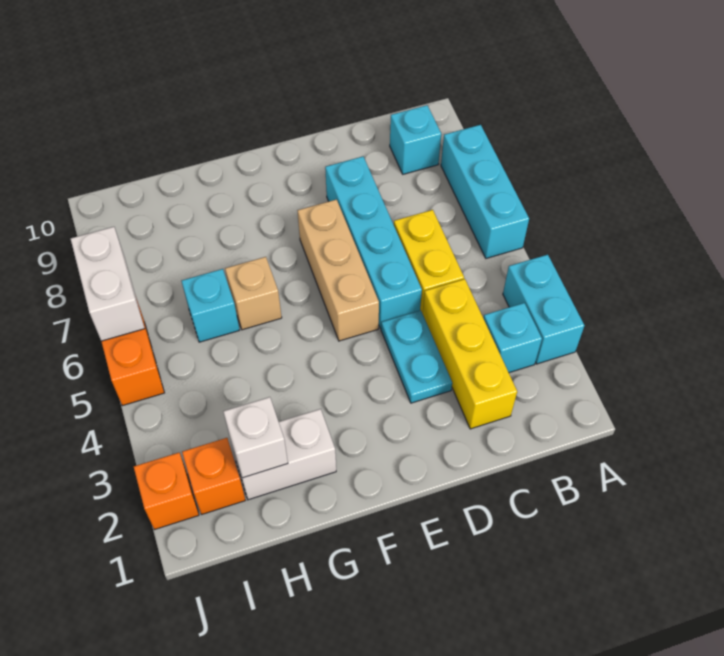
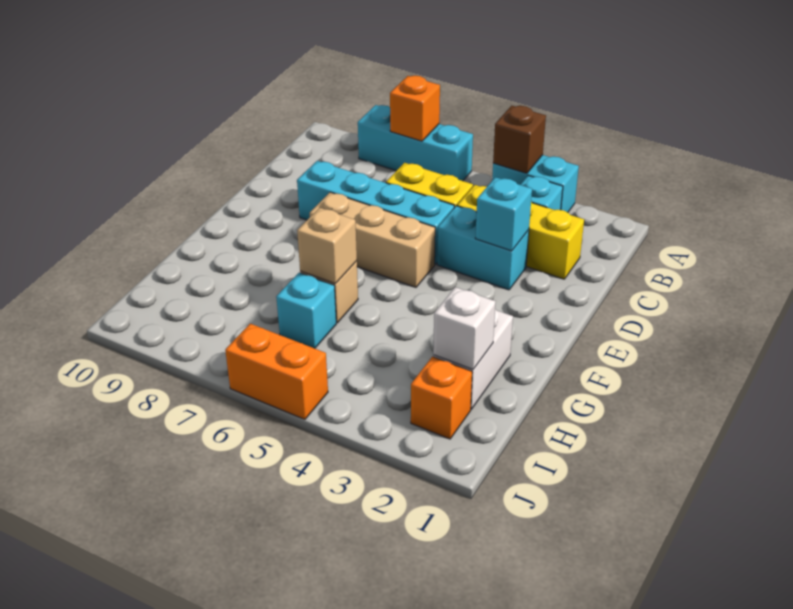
none -> brown 1x1 brick [493,106,546,173]
cyan 1x1 brick [390,105,441,174] -> cyan 1x1 brick moved to [475,177,532,251]
cyan 1x2 plate [381,310,452,403] -> cyan 1x2 brick [437,206,529,290]
none -> tan 1x1 brick [297,208,357,284]
orange 1x1 brick [134,453,199,530] -> orange 1x1 brick moved to [390,76,440,141]
white 1x2 brick [71,227,145,341] -> none

